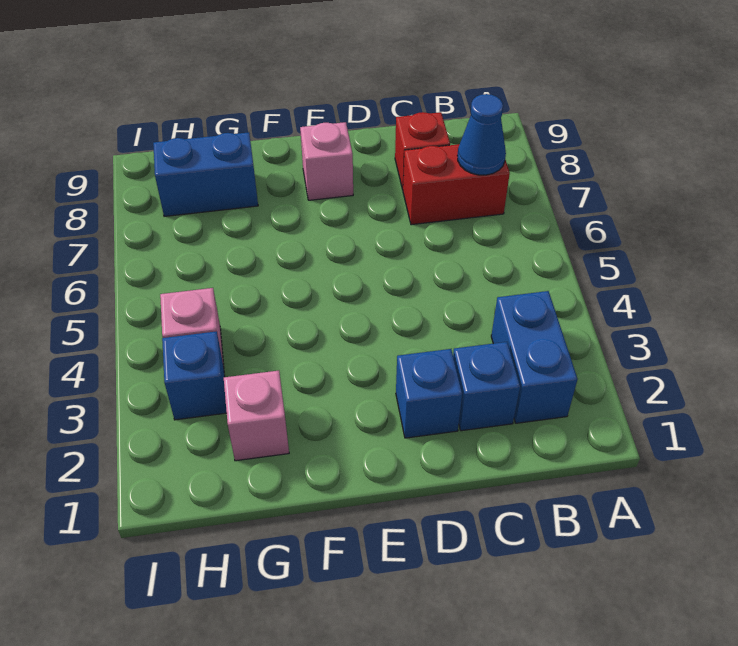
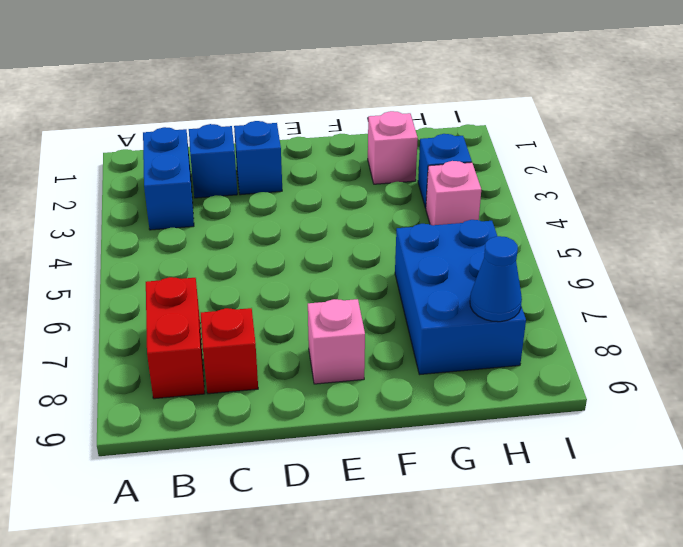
red 1x2 brick [403,144,510,225] -> red 1x2 brick turned to [146,277,205,399]
blue 1x1 cone [457,94,506,175] -> blue 1x1 cone moved to [470,236,522,322]
blue 1x2 brick [153,132,258,216] -> blue 2x3 brick [395,220,526,375]

